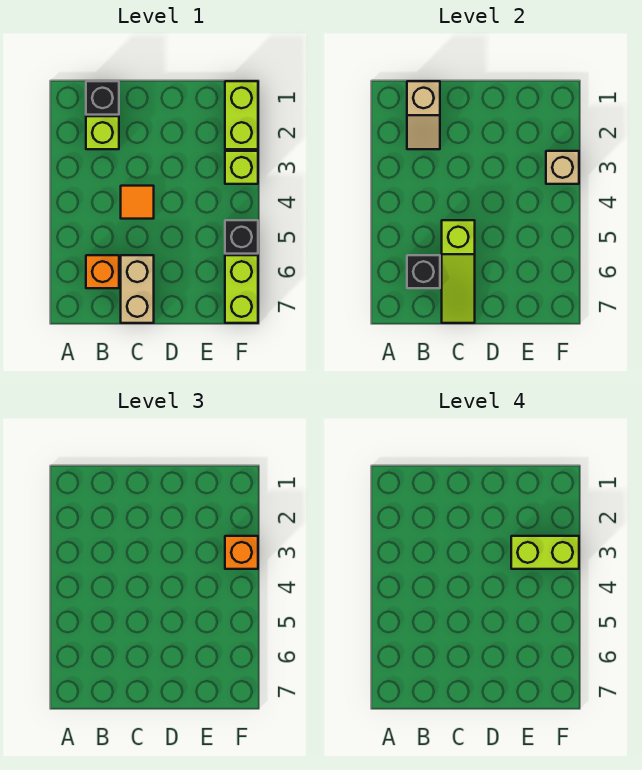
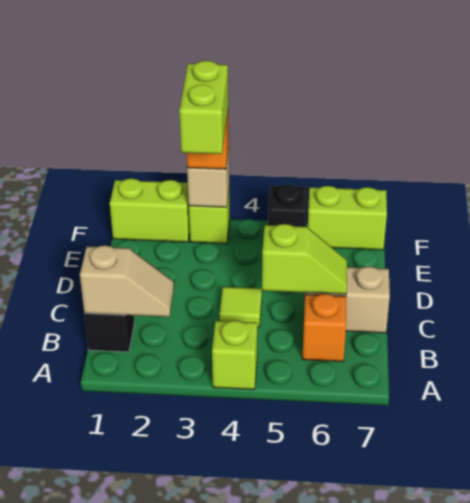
lime 1x1 brick [86,116,119,149] -> lime 1x1 brick moved to [212,320,257,389]
black 1x1 brick [407,255,440,288] -> none
orange 1x1 tile [121,186,154,219] -> lime 1x1 tile [220,287,262,327]
lime 1x3 slope [442,220,475,323] -> lime 1x2 slope [262,224,347,294]

